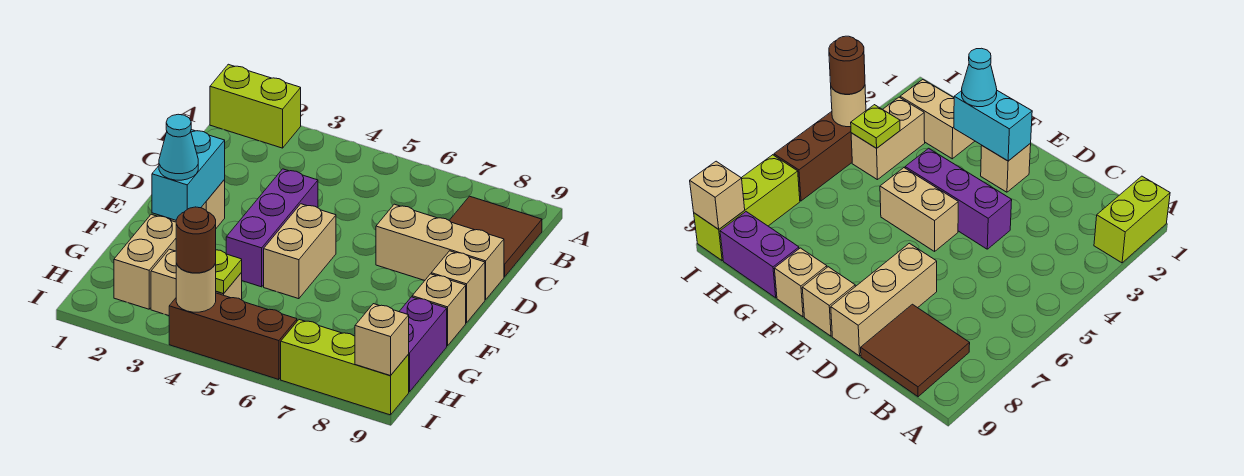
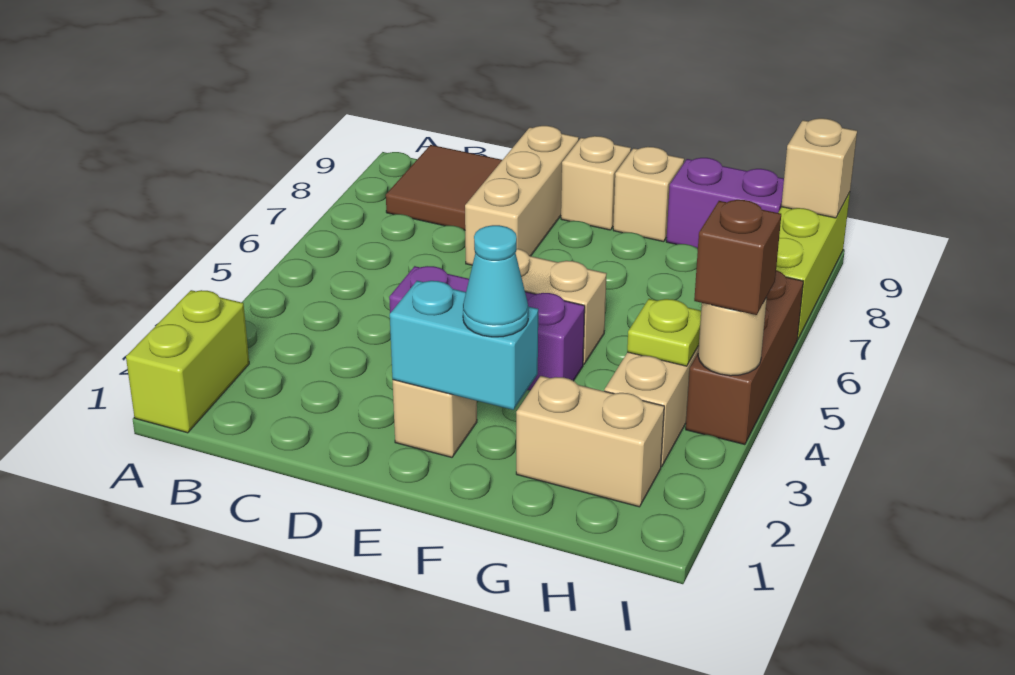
brown 1x1 round brick [176,207,216,273] -> brown 1x1 brick [694,200,781,315]

